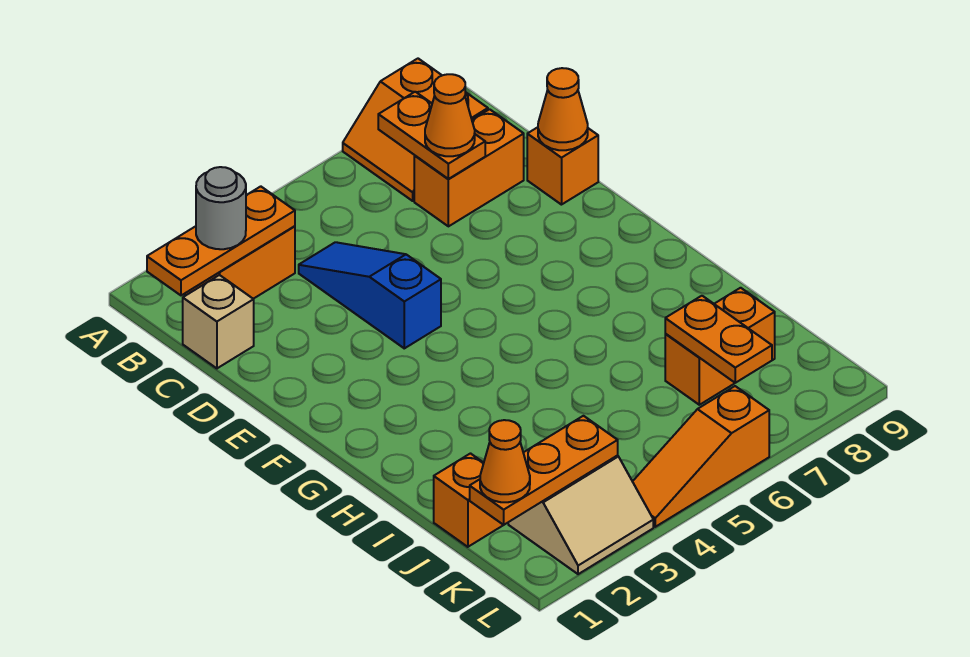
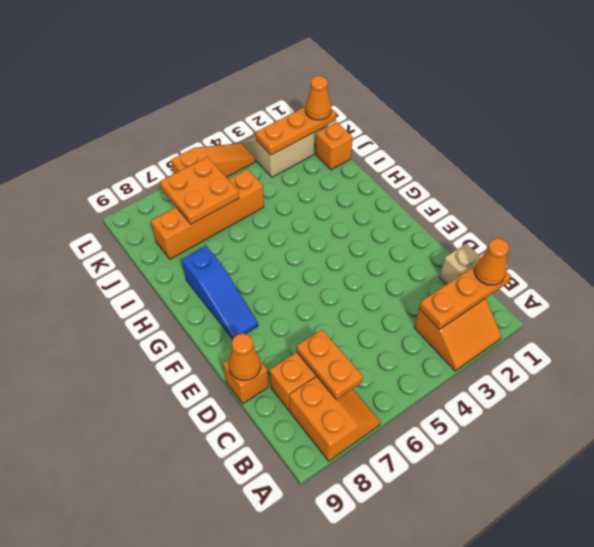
grey 1x1 round brick [196,167,246,249] -> none
blue 1x3 slope [299,242,441,348] -> blue 1x3 slope moved to [182,246,258,339]
orange 1x1 cone [425,74,475,156] -> orange 1x1 cone moved to [475,238,509,285]
orange 1x2 brick [665,288,775,405] -> orange 1x4 brick [151,169,264,259]
orange 1x2 plate [665,296,772,383] -> orange 2x2 plate [160,157,239,224]

